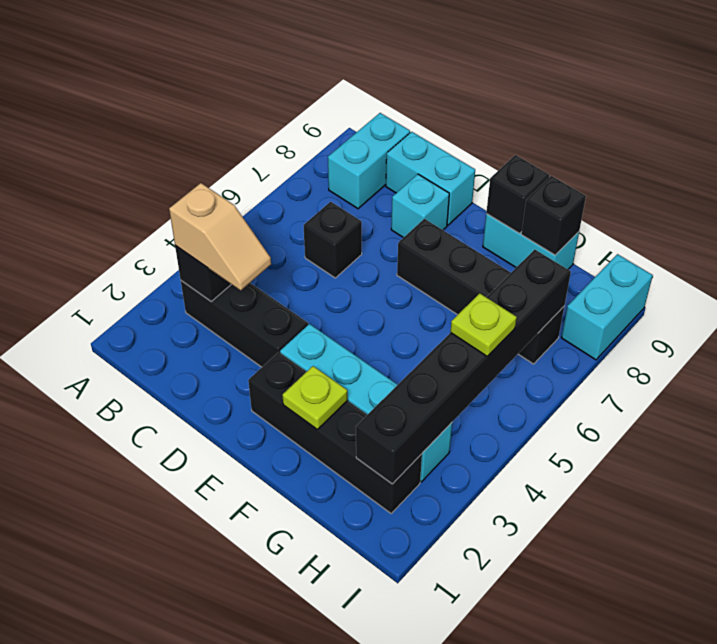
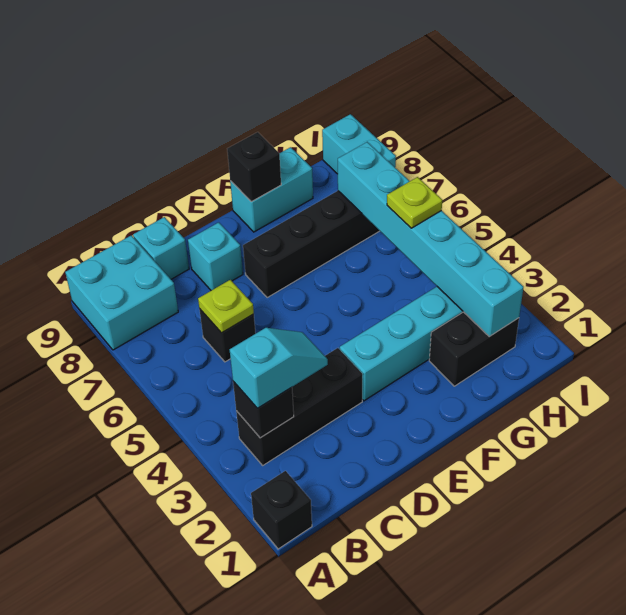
tan 1x2 slope [169,183,271,290] -> cyan 1x2 slope [230,328,328,408]
cyan 1x2 brick [328,113,410,209] -> cyan 2x2 brick [65,235,178,350]
cyan 1x2 brick [386,132,475,225] -> cyan 1x1 brick [133,217,189,279]
black 1x4 brick [248,352,422,513] -> black 1x2 brick [429,312,519,386]
lime 1x1 plate [283,366,348,429] -> lime 1x1 plate moved to [198,280,254,333]
black 1x1 brick [521,176,586,255] -> black 1x1 brick moved to [251,471,312,549]
black 1x6 brick [356,250,571,484] -> cyan 1x6 brick [338,142,523,337]

